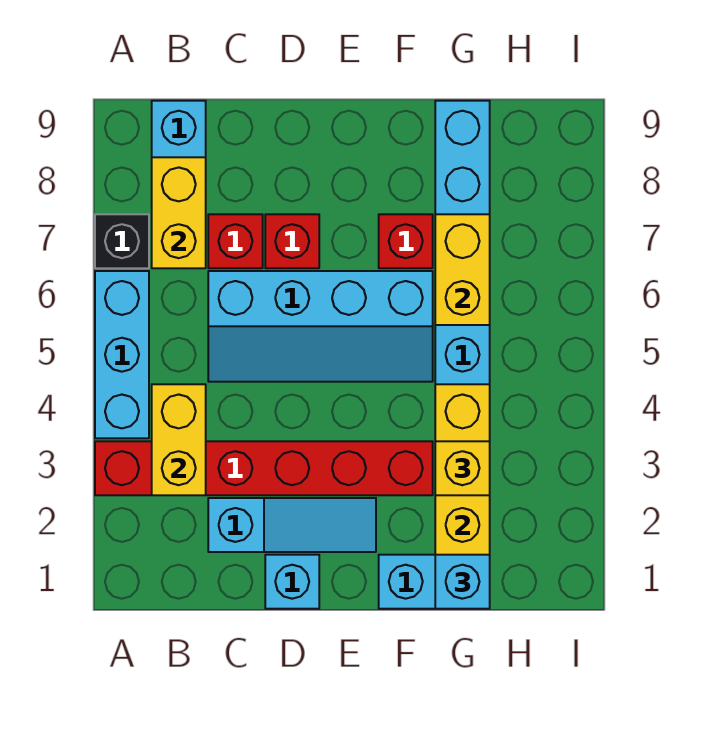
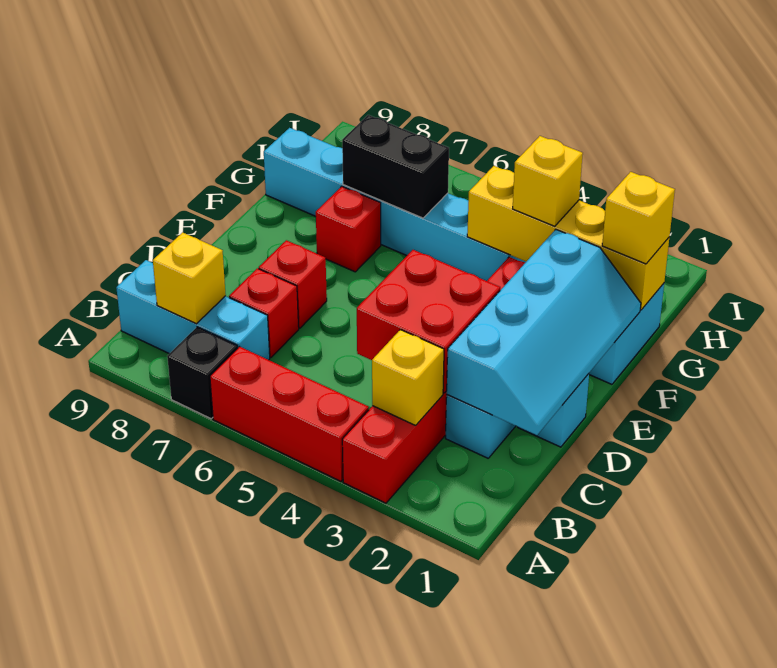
cyan 1x3 brick [95,271,149,438] -> red 1x3 brick [210,347,369,481]
yellow 1x2 brick [152,384,206,495] -> yellow 1x1 brick [372,330,444,425]
yellow 1x2 brick [152,157,206,268] -> yellow 1x1 brick [153,232,226,324]
none -> red 2x2 brick [357,250,500,393]
cyan 2x4 slope [208,271,433,382] -> cyan 2x4 slope moved to [447,229,641,435]
cyan 1x1 brick [435,555,490,609] -> yellow 1x1 brick [602,172,675,264]
yellow 1x2 brick [435,214,490,325] -> black 1x2 brick [342,115,449,218]

